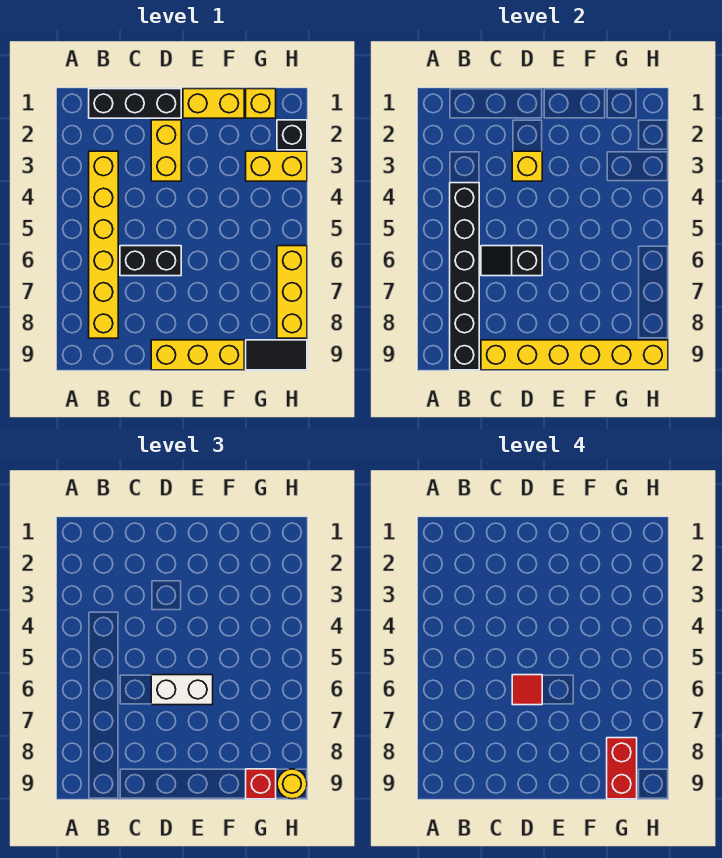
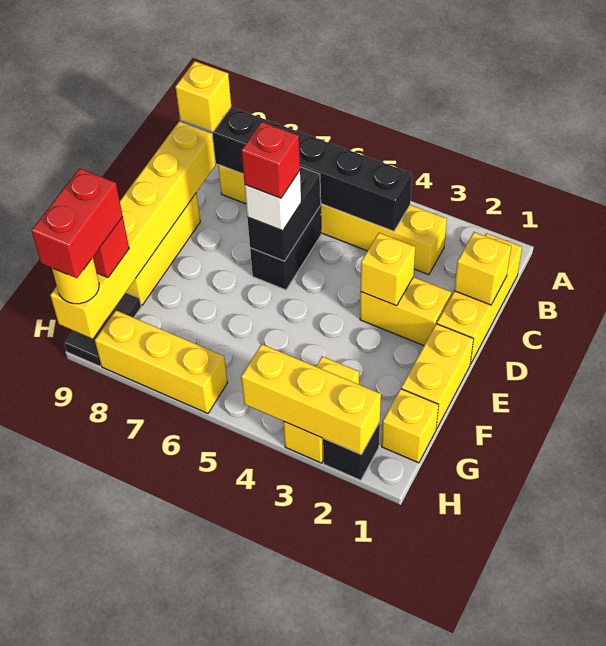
black 1x3 brick [89,89,181,118] -> yellow 1x3 brick [437,233,522,364]
none -> yellow 1x1 brick [175,61,231,132]
none -> yellow 1x1 brick [454,232,511,305]
black 1x2 slope [481,246,542,276] -> black 1x2 brick [247,167,321,261]
white 1x2 brick [151,675,213,705] -> white 1x1 brick [245,171,301,231]
red 1x1 tile [512,675,542,705] -> red 1x1 brick [242,122,300,198]
red 1x2 brick [607,738,637,799] -> red 1x2 brick turned to [31,168,123,278]
none -> yellow 1x3 brick [241,344,381,454]

